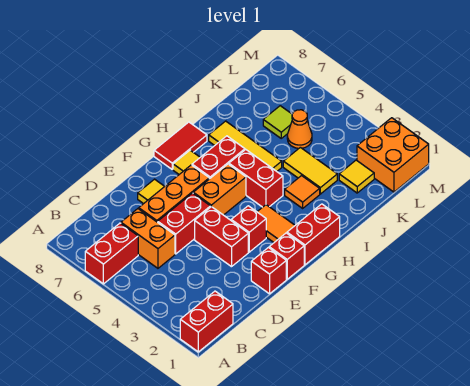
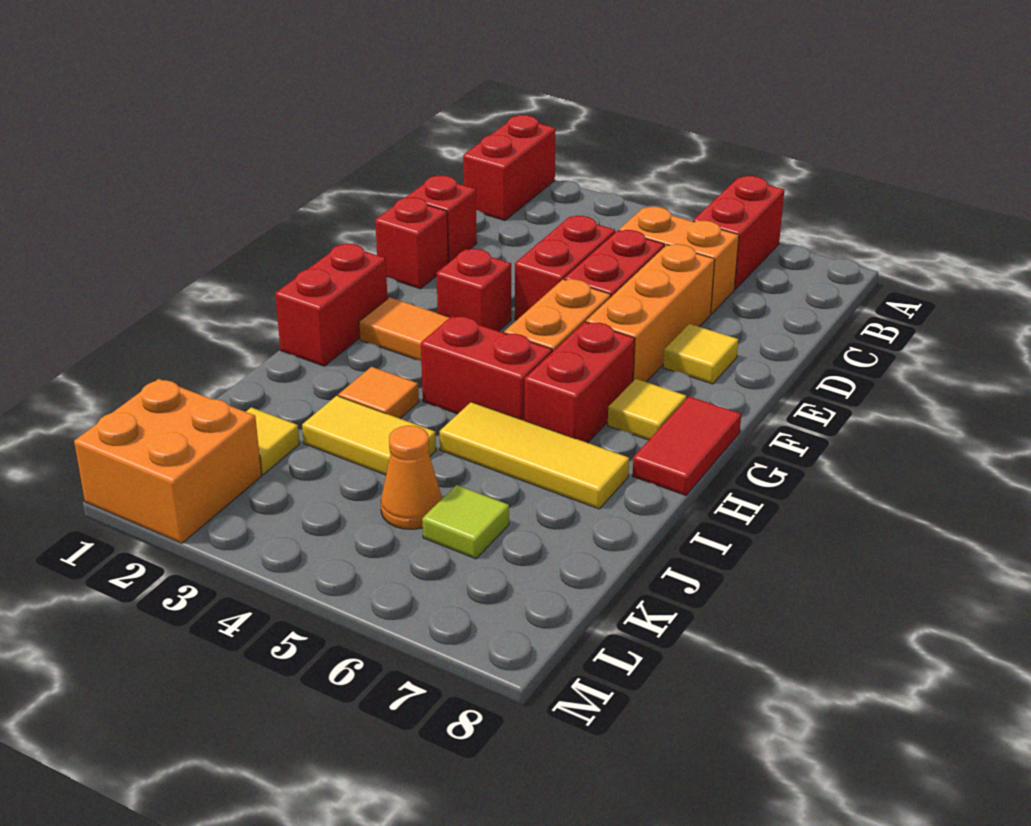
red 1x2 brick [195,207,248,267] -> red 1x2 brick turned to [515,216,615,320]
red 1x1 brick [269,233,304,279] -> red 1x1 brick moved to [406,175,477,263]

